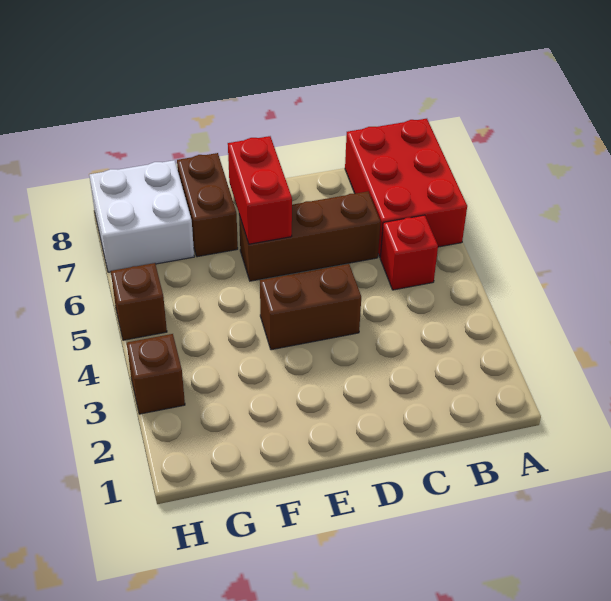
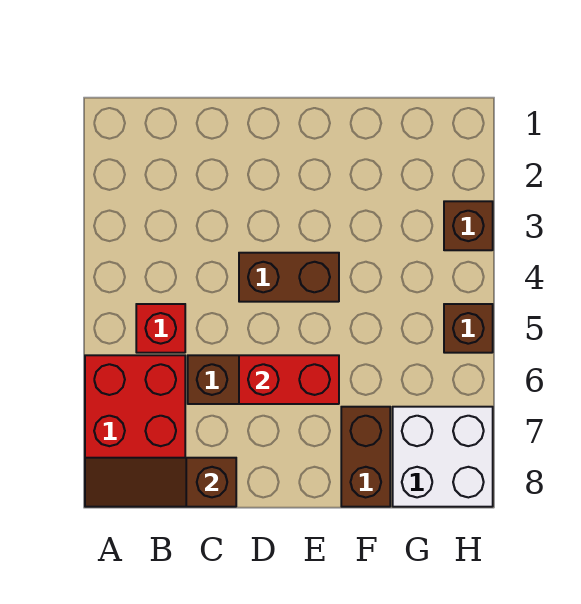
none -> brown 1x3 slope [85,458,236,507]
red 1x2 brick [228,136,292,244] -> red 1x2 brick turned to [239,355,339,404]

